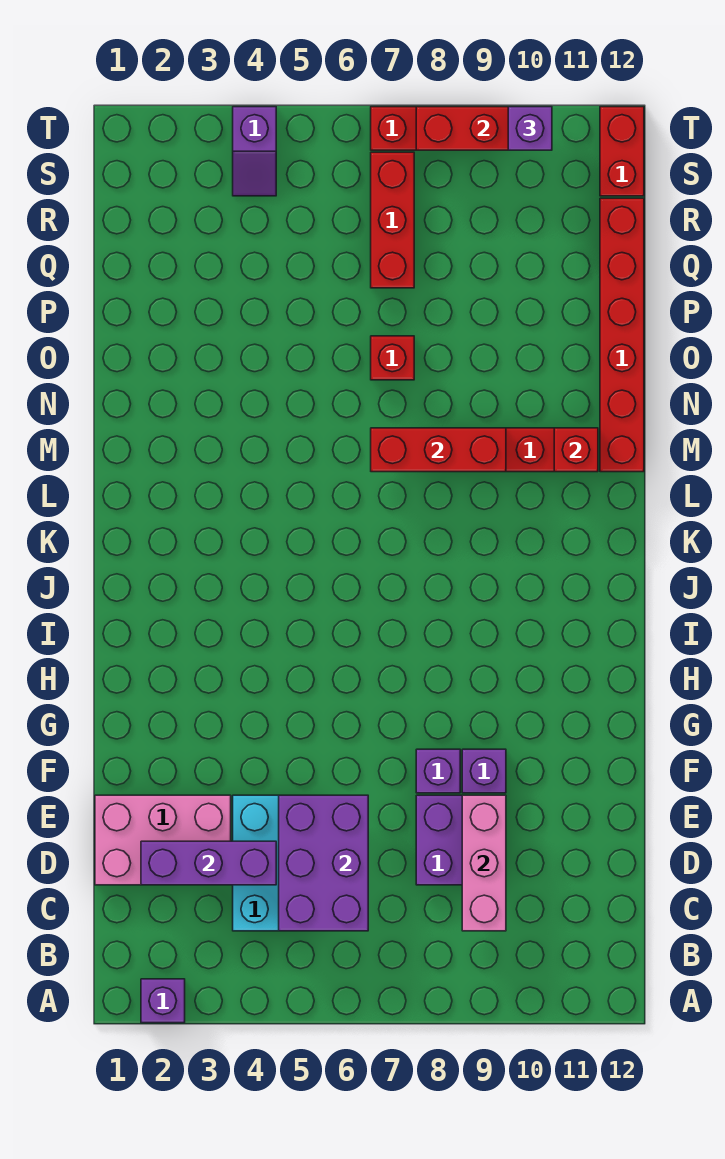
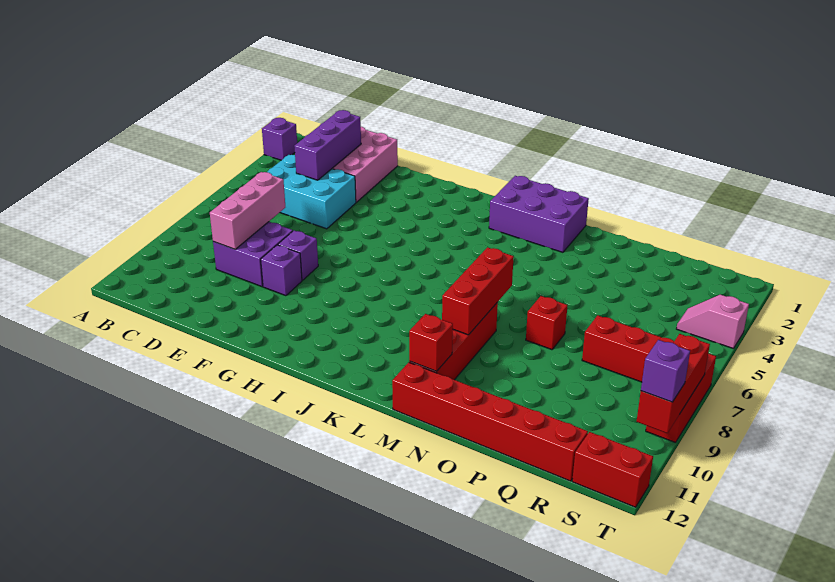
purple 2x3 brick [279,795,368,931] -> purple 2x3 brick moved to [489,176,589,252]
pink 1x3 brick [462,795,506,931] -> pink 1x3 brick turned to [210,172,285,249]
purple 1x2 slope [233,107,276,196] -> pink 1x2 slope [677,294,749,349]

